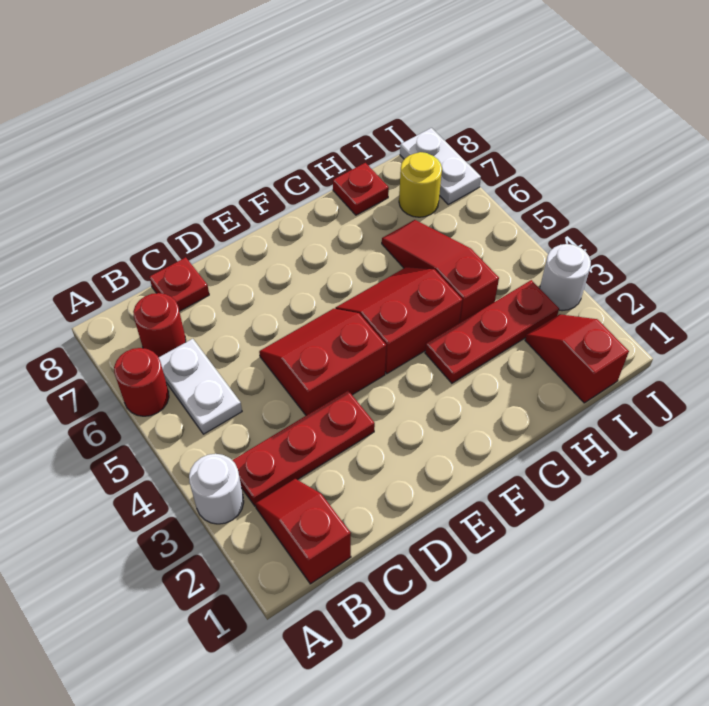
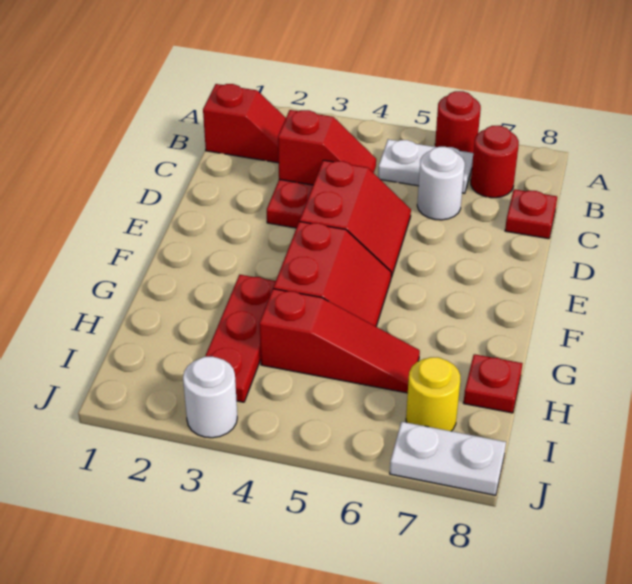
white 1x1 round brick [189,454,244,524] -> white 1x1 round brick moved to [417,147,465,220]
red 1x2 slope [525,314,629,403] -> red 1x2 slope moved to [278,110,376,185]

